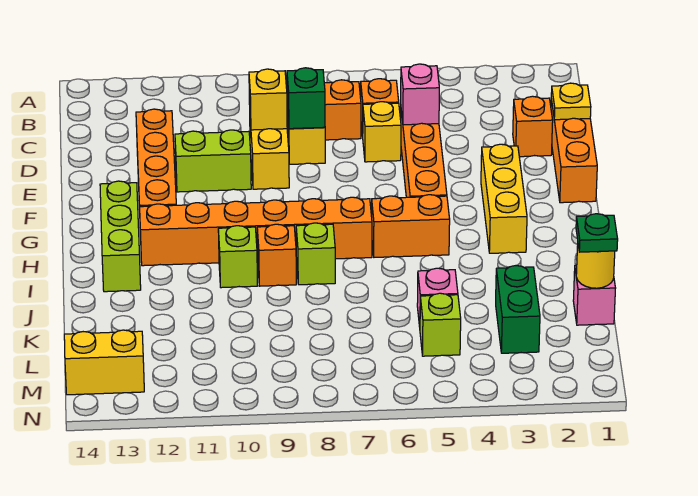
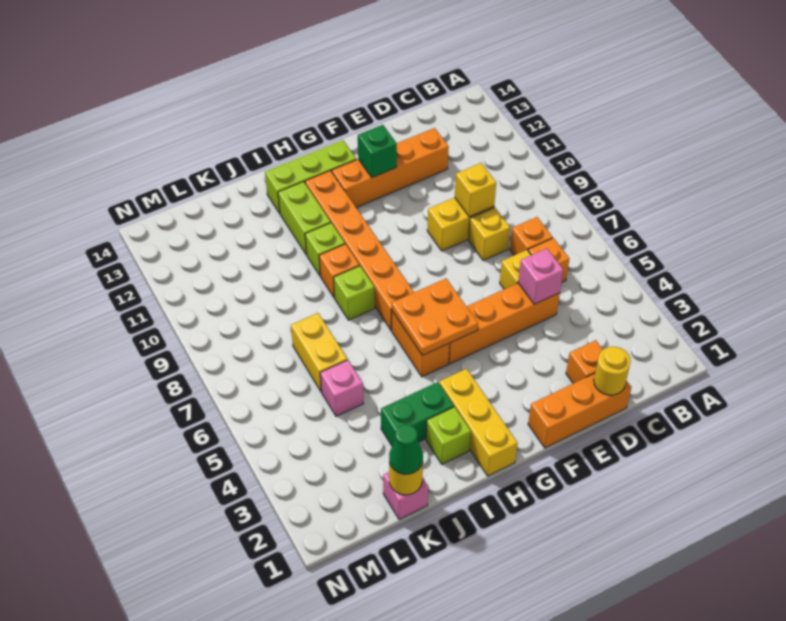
yellow 1x1 plate [551,83,591,120] -> yellow 1x1 round brick [594,347,631,395]
green 1x1 brick [287,68,325,129] -> green 1x1 brick moved to [358,125,397,178]
lime 1x2 brick [175,130,251,192] -> lime 1x2 brick moved to [278,182,331,255]
yellow 1x3 brick [481,144,527,253] -> yellow 1x3 brick turned to [439,369,518,476]
none -> orange 2x2 plate [392,278,478,355]
green 1x1 plate [576,214,618,252] -> green 1x1 cone [389,424,423,474]
green 1x2 brick [496,266,540,353] -> green 1x2 brick moved to [381,382,454,446]
lime 1x1 brick [420,293,461,356] -> lime 1x1 brick moved to [426,407,471,464]
yellow 1x2 brick [64,330,144,395] -> yellow 1x2 brick moved to [291,313,347,392]

